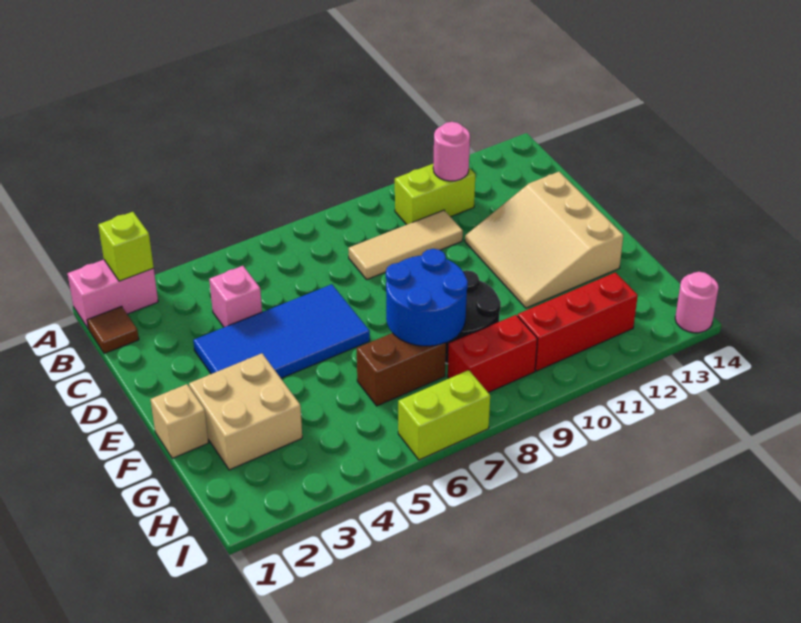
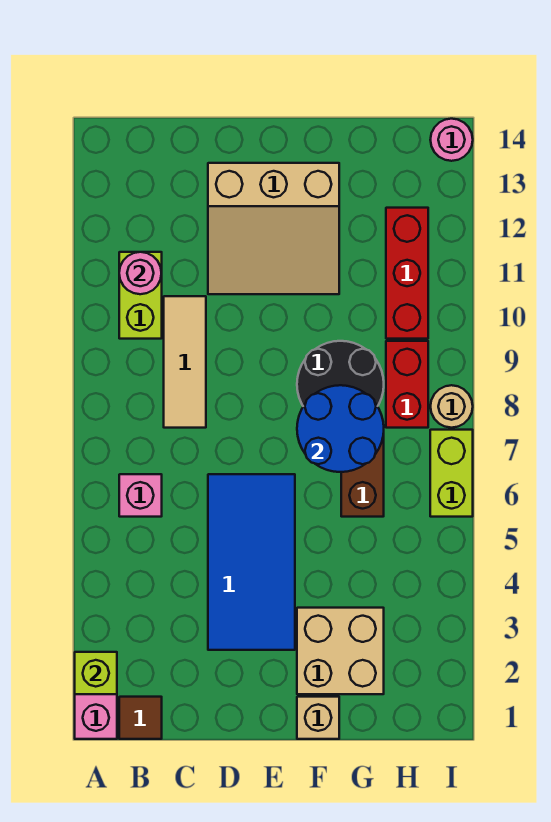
pink 1x1 brick [209,266,262,327] -> pink 1x1 brick moved to [119,474,162,517]
none -> tan 1x1 round brick [430,385,473,428]

